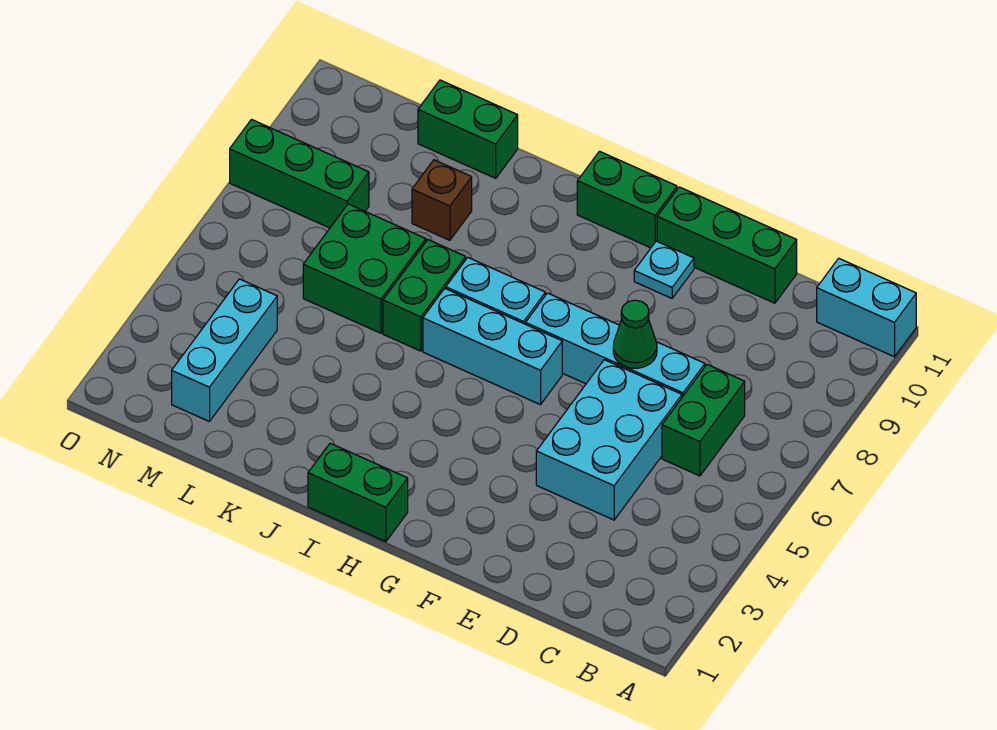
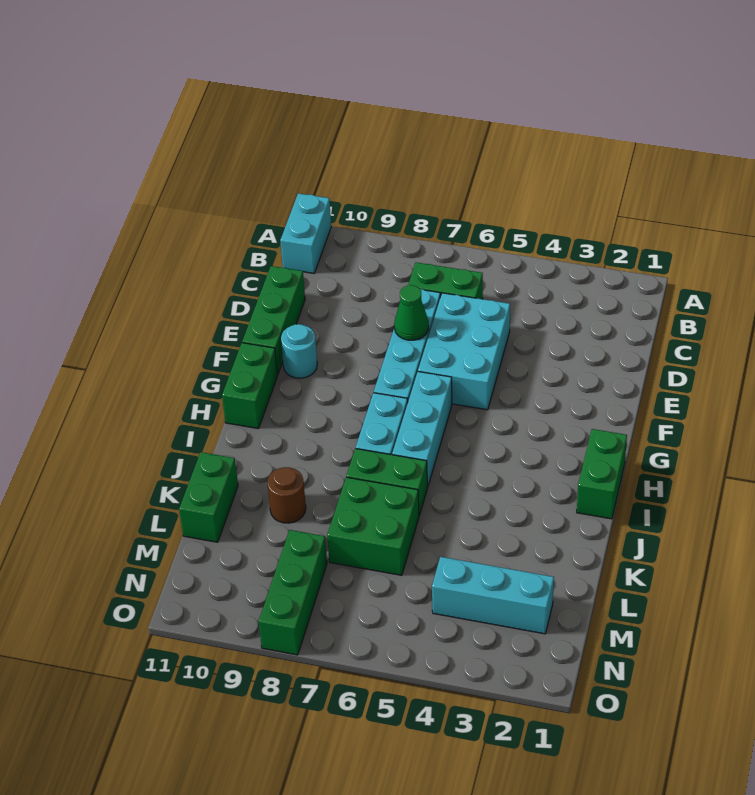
cyan 2x3 brick [536,360,682,520] -> cyan 2x3 brick turned to [418,293,510,410]
cyan 1x1 plate [634,241,694,298] -> cyan 1x1 round brick [281,324,317,378]
brown 1x1 brick [412,160,472,240] -> brown 1x1 round brick [267,467,306,523]

